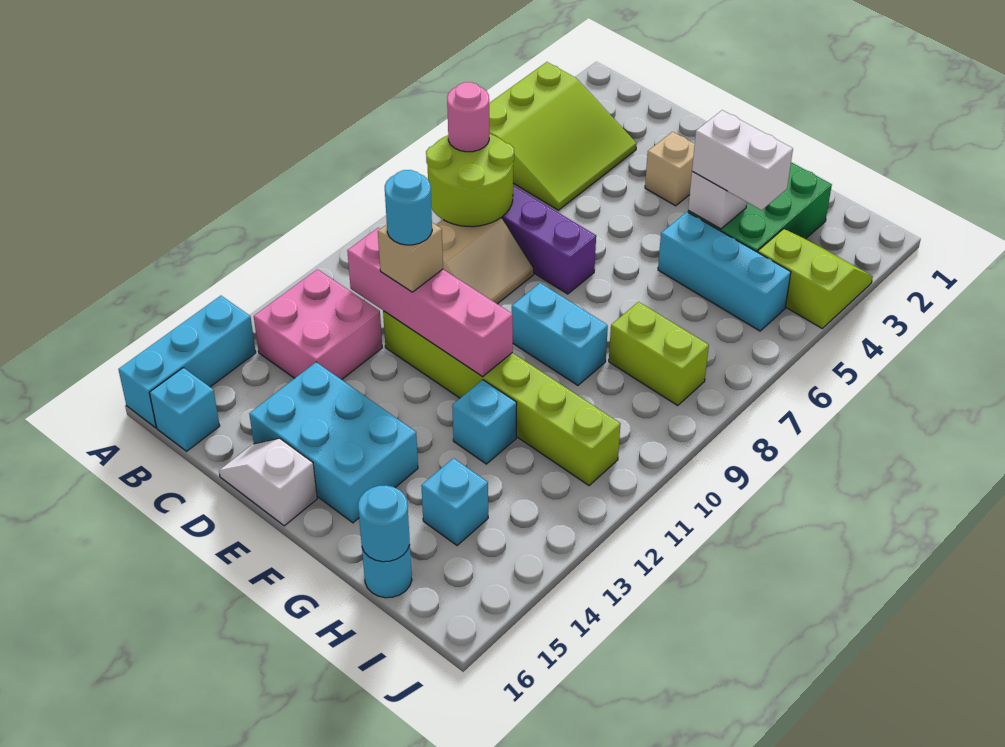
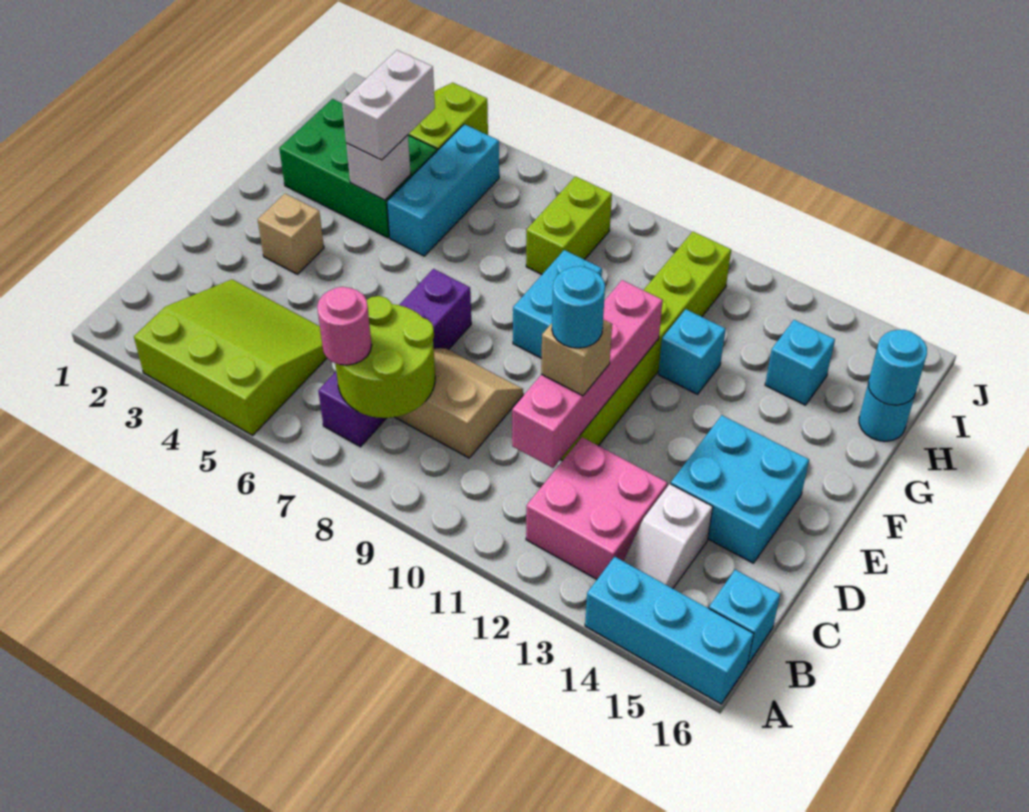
cyan 2x3 brick [249,362,418,523] -> cyan 2x2 brick [671,415,809,563]
white 1x2 slope [219,439,317,526] -> white 1x2 slope moved to [624,484,713,589]

